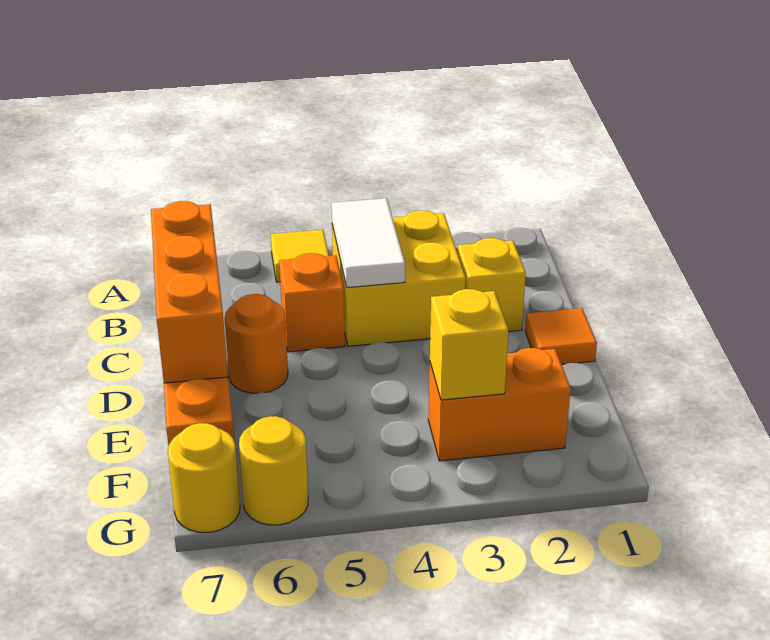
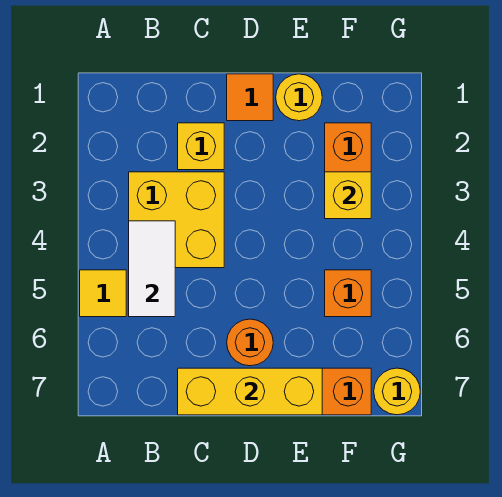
white 1x2 tile [331,198,405,288] -> white 1x2 tile turned to [129,221,175,317]
orange 1x1 brick [279,253,345,352] -> orange 1x1 brick moved to [325,270,371,317]
orange 1x3 brick [151,201,228,383] -> yellow 1x3 brick [178,368,322,415]
yellow 1x1 round brick [239,416,308,525] -> yellow 1x1 round brick moved to [276,74,322,121]

